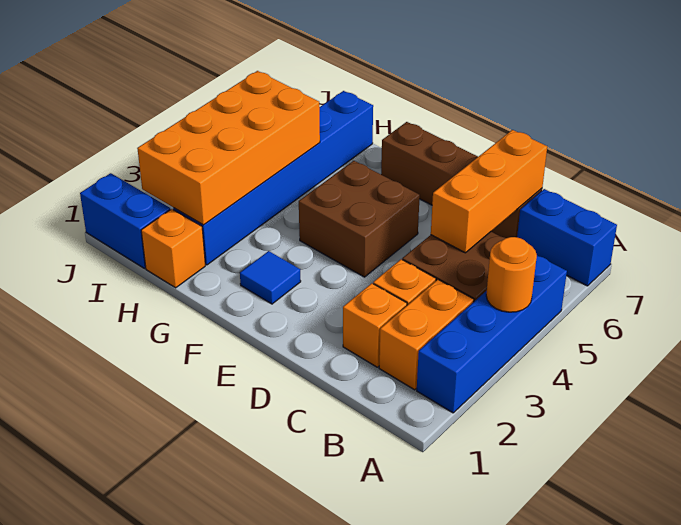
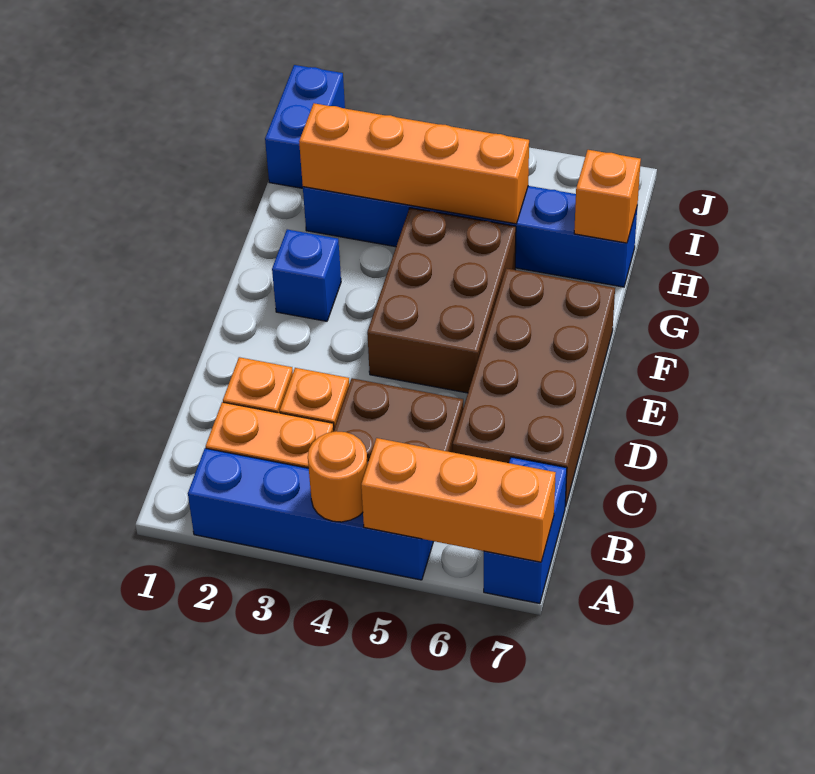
orange 1x3 brick [431,130,547,253] -> orange 1x3 brick moved to [361,438,556,562]
brown 1x4 brick [381,122,542,238] -> brown 2x4 brick [453,268,615,507]
brown 2x2 brick [299,161,420,277] -> brown 2x3 brick [367,208,516,393]
blue 1x1 tile [240,251,301,304] -> blue 1x1 brick [272,230,341,321]
orange 1x1 brick [141,209,205,288] -> orange 1x1 brick moved to [574,150,641,243]
orange 2x4 brick [137,71,320,225] -> orange 1x4 brick [299,103,529,224]

